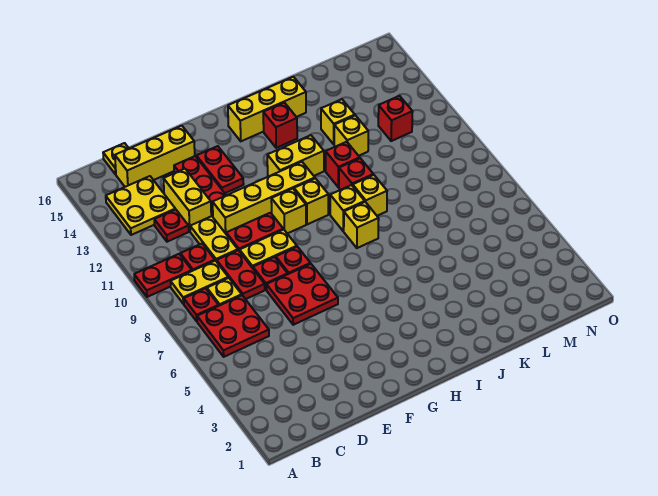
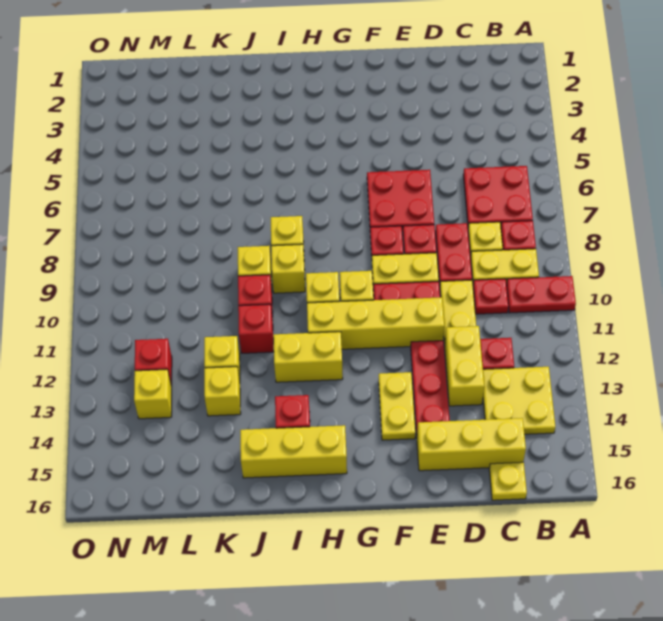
red 1x2 plate [196,146,244,193] -> yellow 1x2 plate [379,372,415,440]
none -> yellow 1x1 brick [134,369,172,419]

